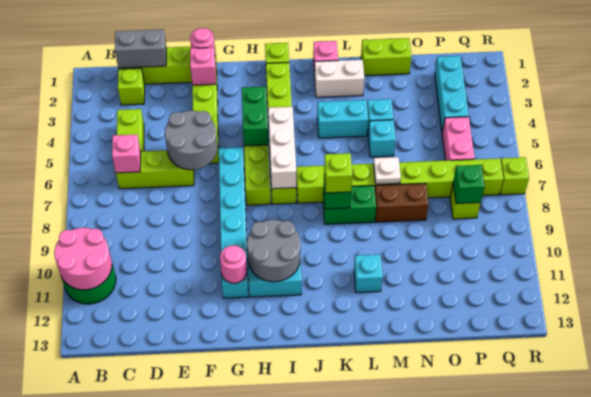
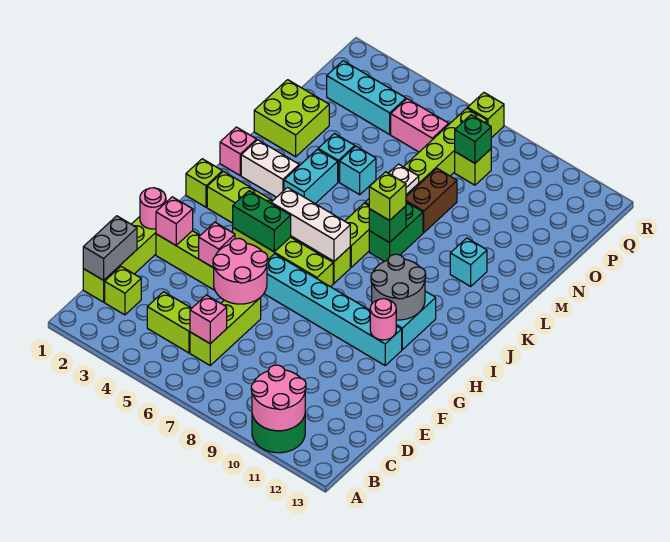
grey 2x2 round brick [165,111,217,170] -> pink 2x2 round brick [213,238,268,304]
none -> pink 1x1 brick [199,222,235,268]
white 1x2 brick [315,60,365,97] -> white 1x2 brick turned to [241,140,299,197]
lime 1x2 brick [361,38,412,76] -> lime 2x2 brick [254,80,329,157]

